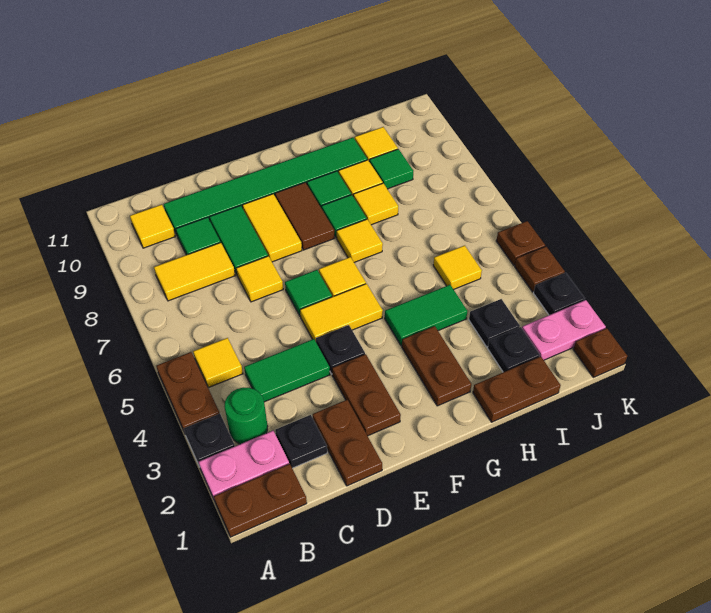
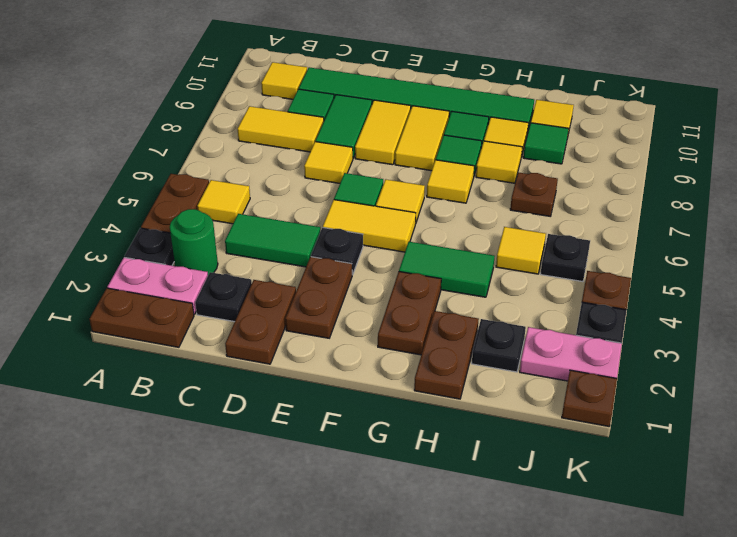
brown 1x2 tile [275,182,334,250] -> yellow 1x2 tile [395,106,449,171]
brown 1x2 plate [473,356,561,422] -> brown 1x2 plate turned to [414,311,479,399]
black 1x1 plate [469,299,520,347] -> black 1x1 plate moved to [541,234,590,282]
brown 1x1 plate [496,221,545,265] -> brown 1x1 plate moved to [510,172,558,216]

